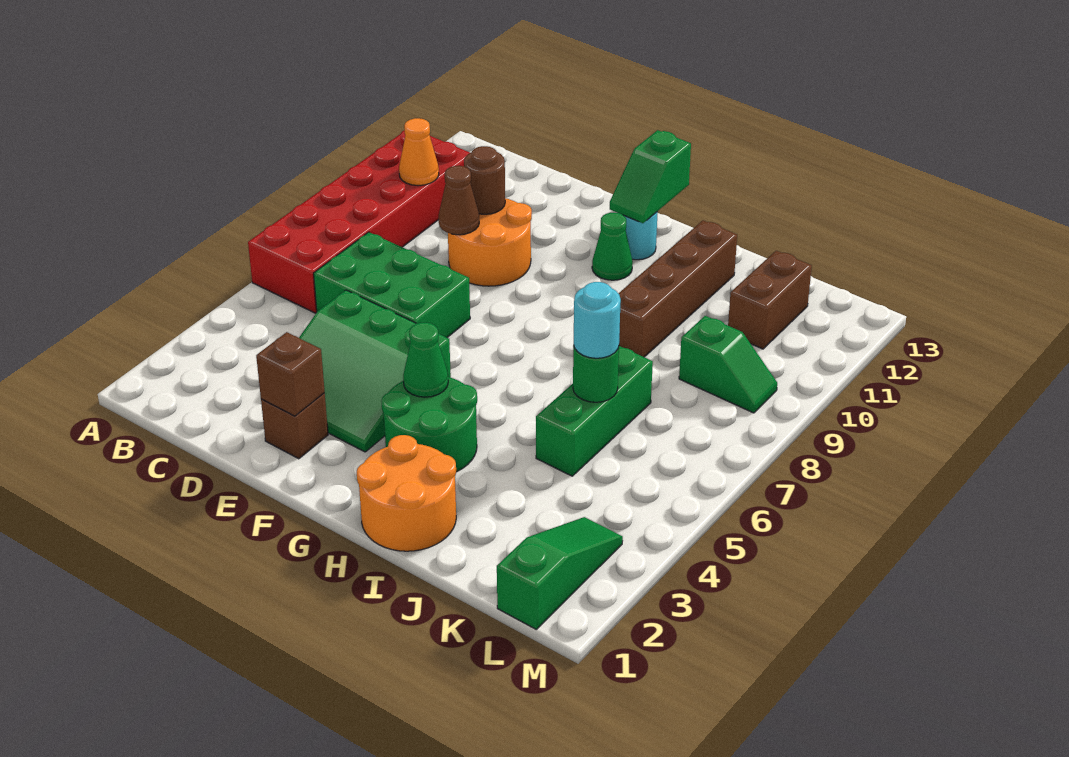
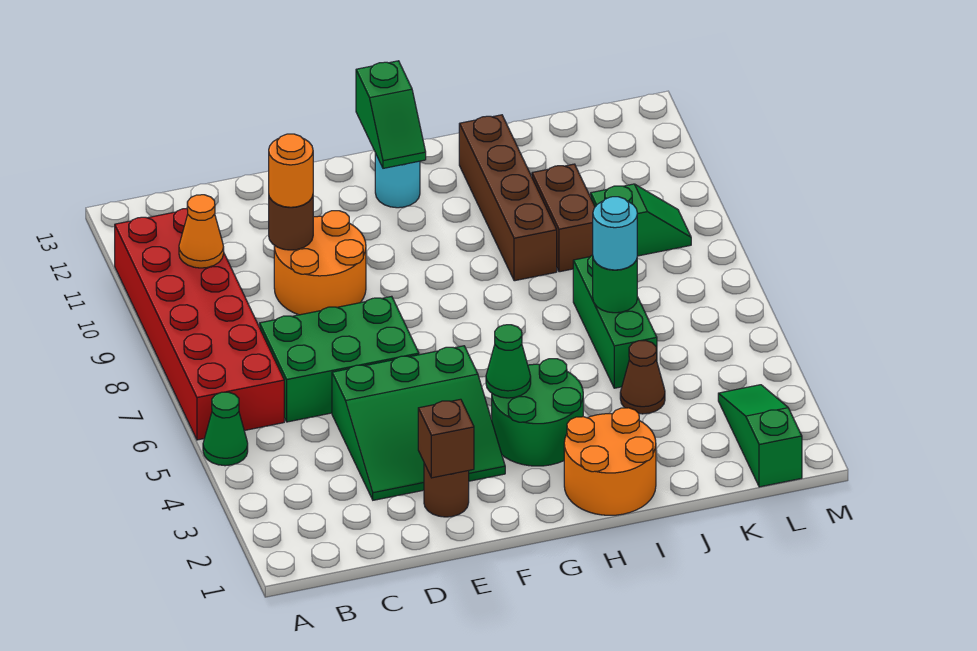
brown 1x1 cone [439,166,479,235] -> brown 1x1 cone moved to [620,341,665,414]
none -> orange 1x1 round brick [269,134,313,207]
brown 1x1 brick [261,393,328,459] -> brown 1x1 round brick [424,463,469,517]
green 1x1 cone [592,213,633,280] -> green 1x1 cone moved to [203,392,248,466]
brown 1x2 brick [728,251,812,349] -> brown 1x2 brick moved to [532,164,595,272]

